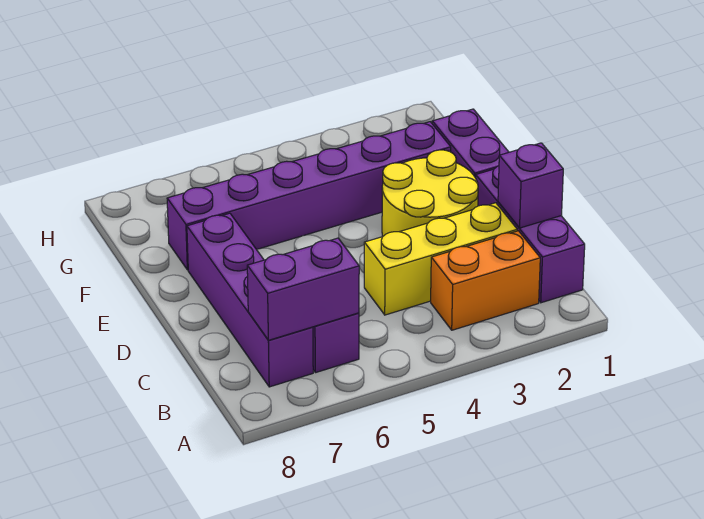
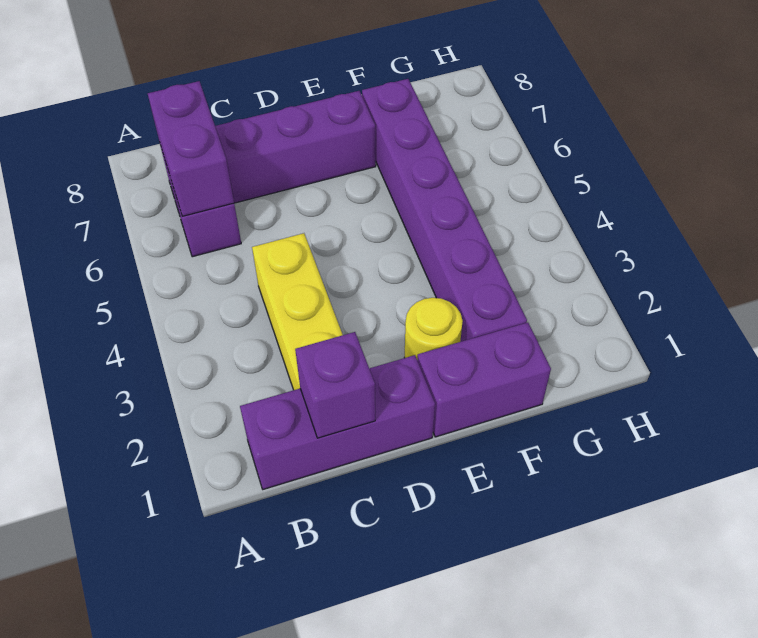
orange 1x2 brick [431,231,540,330] -> none
yellow 2x2 round brick [382,150,478,237] -> yellow 1x1 round brick [404,298,463,360]

